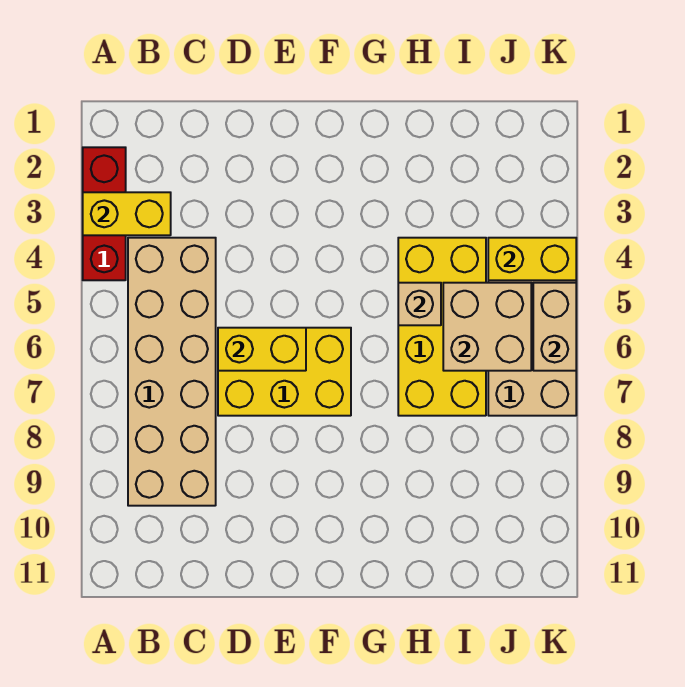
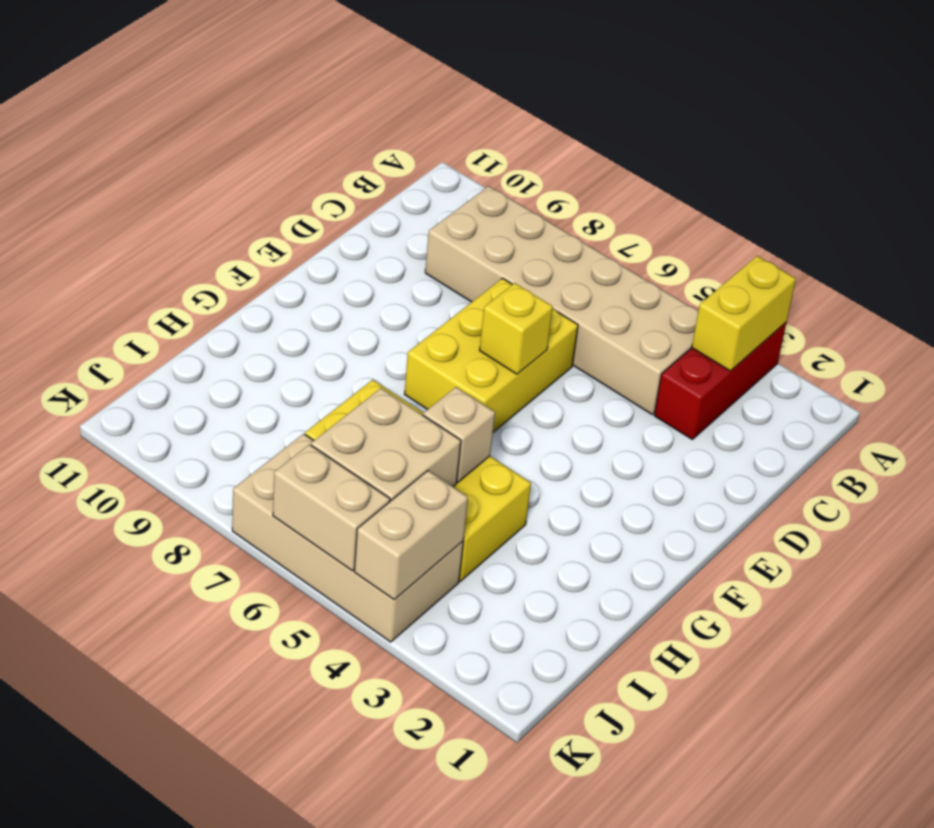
red 1x3 brick [83,147,126,280] -> red 1x3 brick turned to [654,322,787,439]
yellow 1x2 brick [218,328,306,371] -> yellow 1x1 brick [480,283,553,374]
yellow 1x2 brick [488,238,576,280] -> tan 1x2 brick [354,471,468,600]

